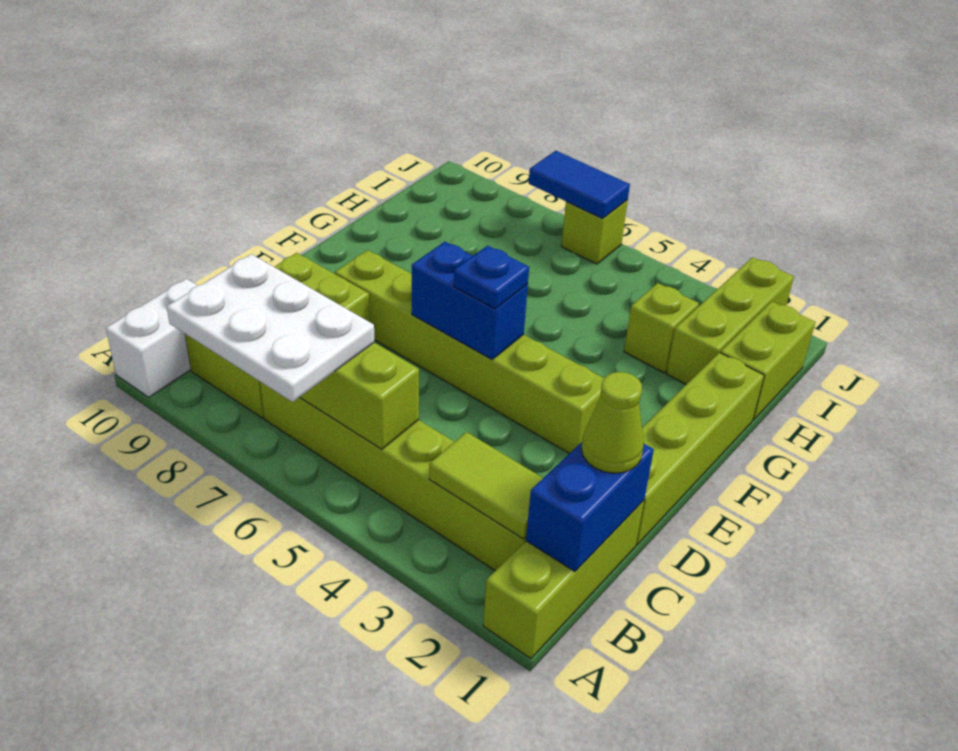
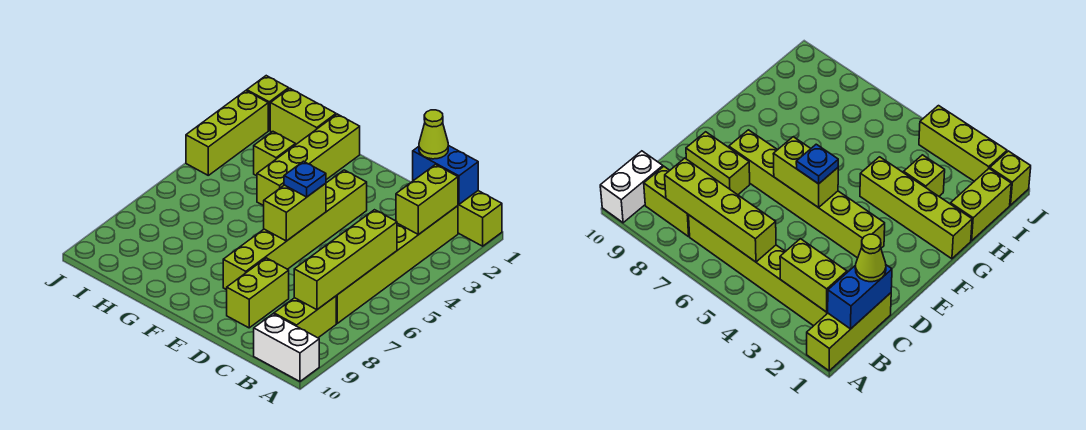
white 2x3 plate [167,254,375,402] -> none
lime 1x2 tile [429,432,543,539] -> lime 1x2 brick [396,165,458,235]
lime 1x4 brick [636,353,764,545] -> lime 1x4 brick turned to [257,114,360,206]
blue 1x2 brick [412,242,528,359] -> lime 1x2 brick [264,183,326,241]
lime 1x3 brick [667,257,794,384] -> lime 1x3 brick turned to [186,91,268,175]
lime 1x1 brick [561,200,628,264] -> lime 1x1 brick moved to [247,76,289,130]
blue 1x2 tile [529,151,630,219] -> none

